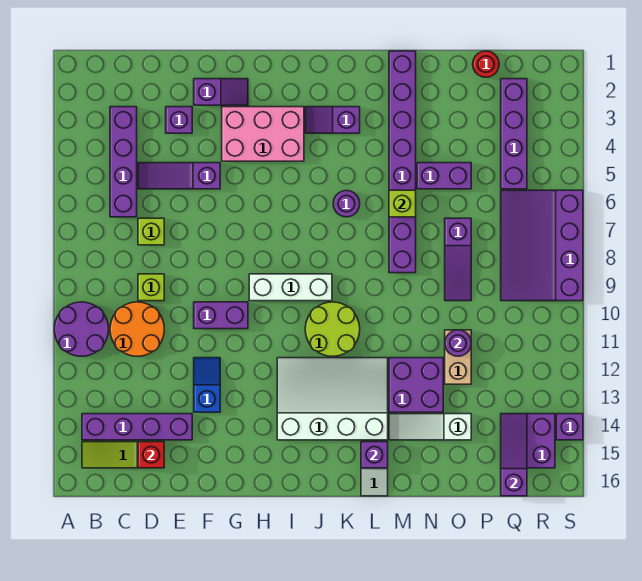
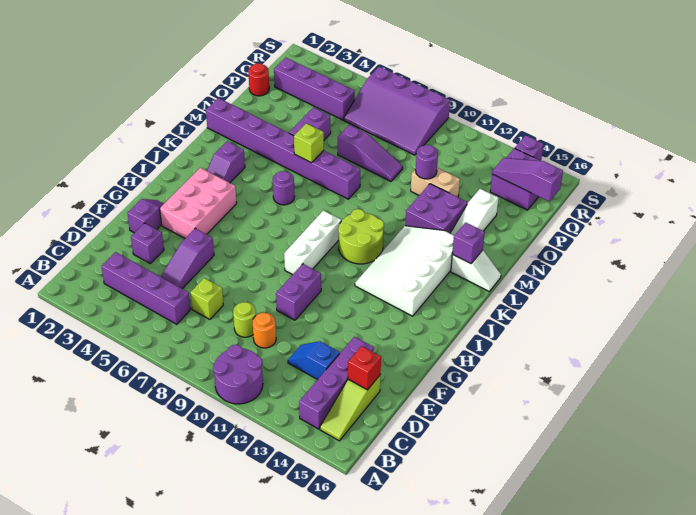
orange 2x2 round brick [110,302,164,356] -> orange 1x1 round brick [253,313,276,348]
lime 1x1 brick [138,274,164,301] -> lime 1x1 round brick [233,302,256,337]
blue 1x2 slope [194,358,220,412] -> blue 1x2 slope moved to [288,341,340,380]

